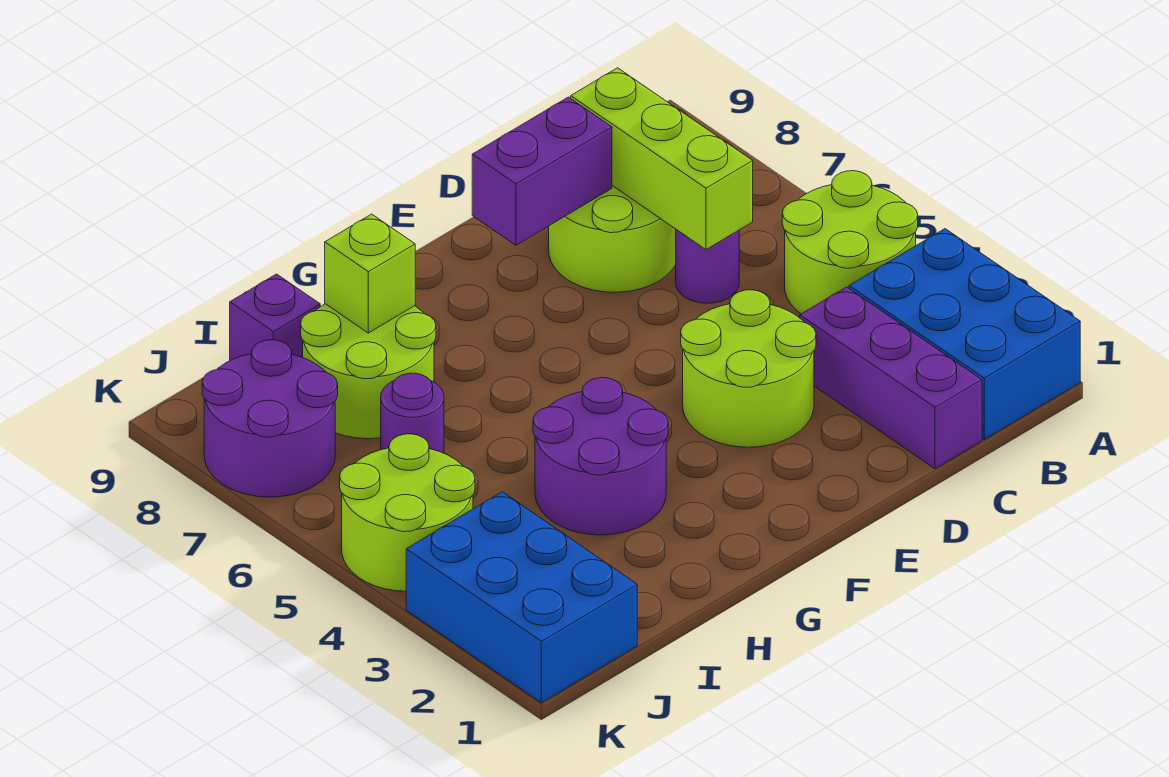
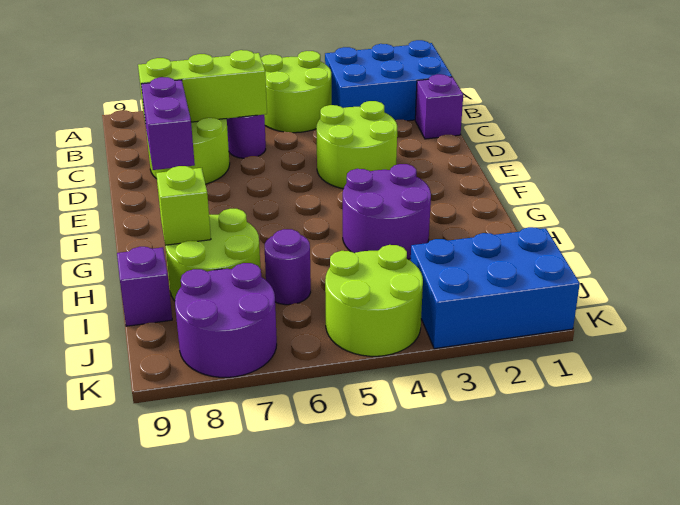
purple 1x3 brick [800,287,982,469] -> purple 1x1 brick [415,74,463,139]

